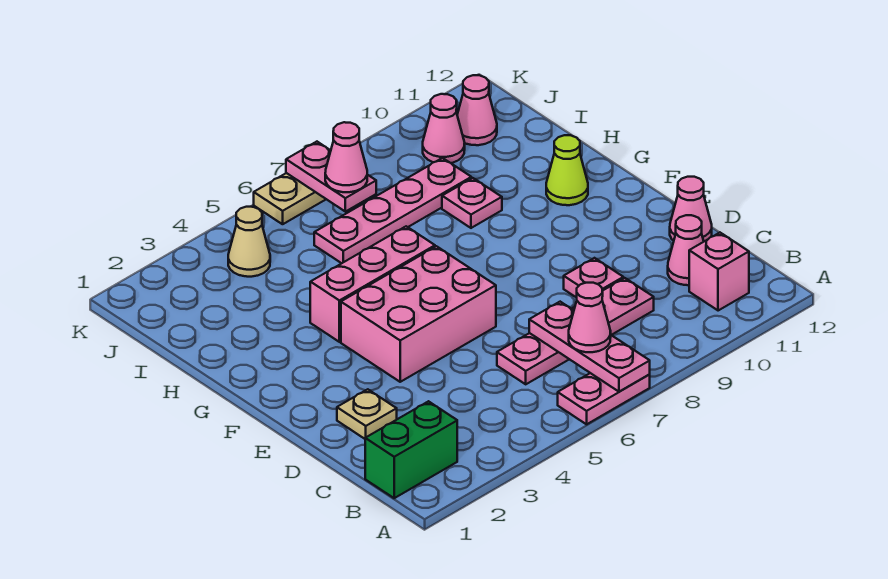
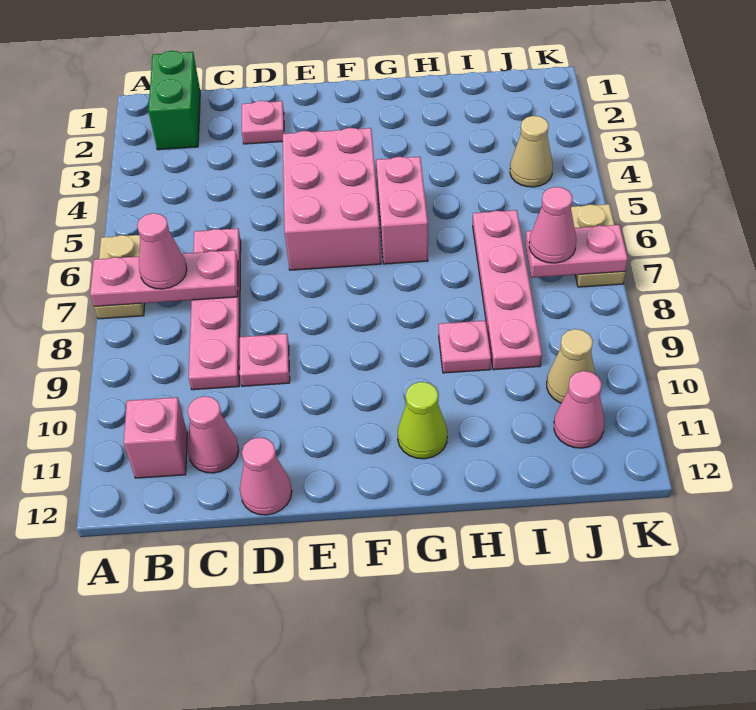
pink 1x2 plate [558,373,650,424] -> tan 1x2 plate [94,235,145,319]
tan 1x1 plate [337,389,397,439] -> pink 1x1 plate [242,101,284,144]
pink 1x3 brick [310,226,435,342] -> pink 1x2 brick [376,157,428,264]
pink 1x1 cone [423,94,465,163] -> tan 1x1 cone [547,329,595,403]

